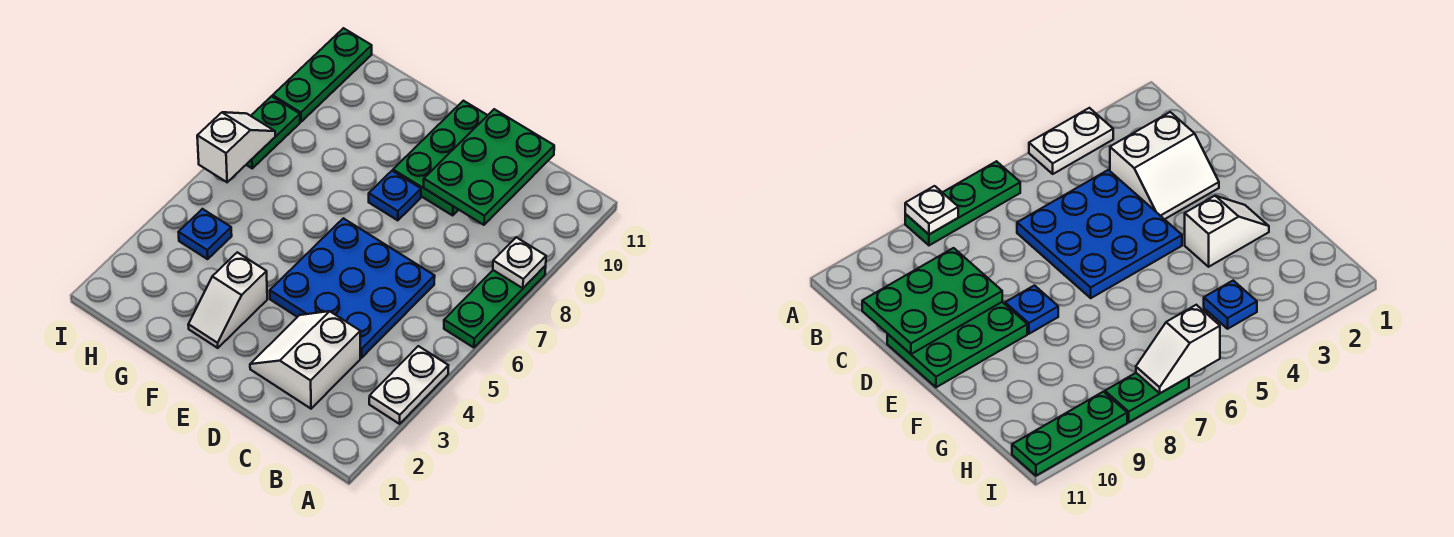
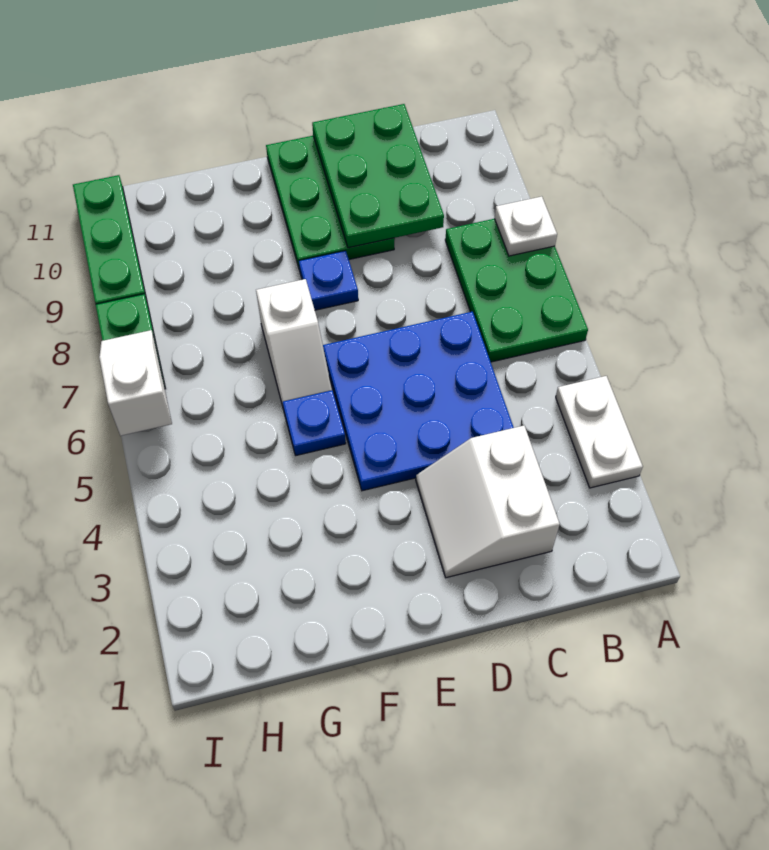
green 1x3 plate [444,266,546,348] -> green 2x3 plate [445,219,588,362]
white 1x2 slope [188,252,267,348] -> white 1x2 slope moved to [256,279,332,406]
blue 1x1 plate [179,209,232,259] -> blue 1x1 plate moved to [283,390,346,455]

